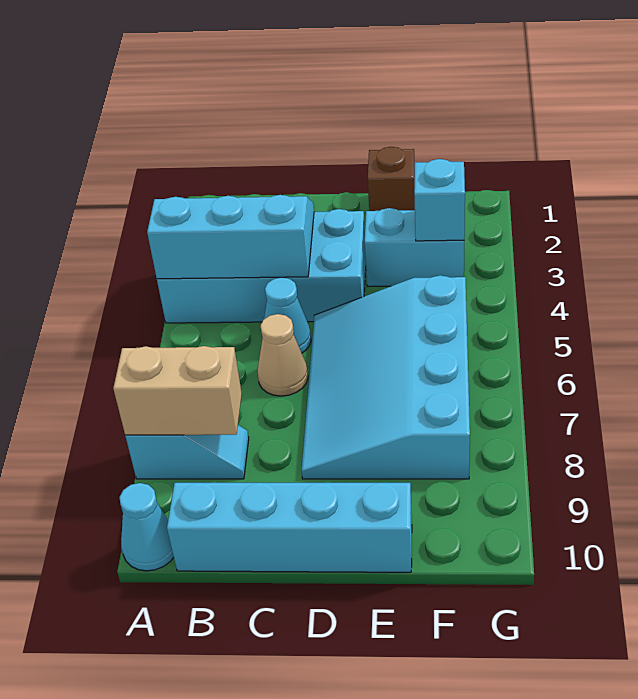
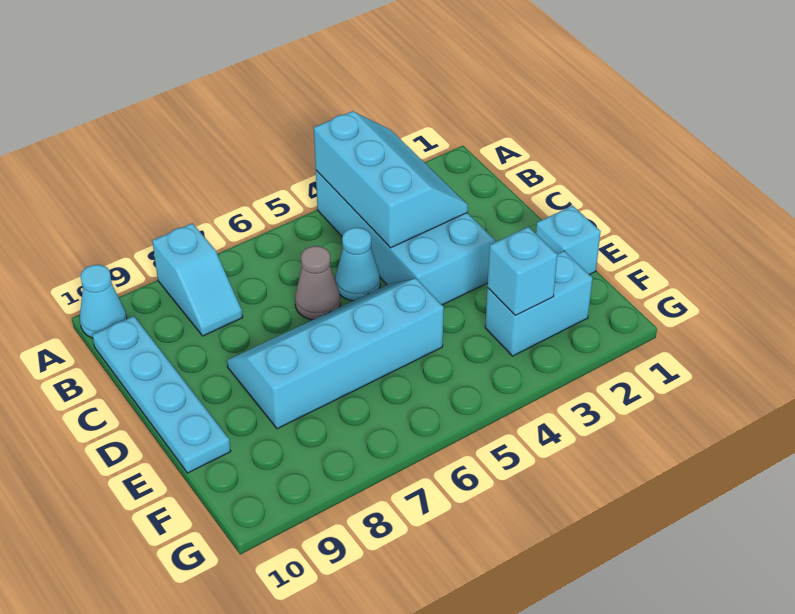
tan 1x2 brick [113,346,242,435] -> none
cyan 1x4 brick [167,483,412,572] -> cyan 1x4 plate [92,316,231,473]
tan 1x1 cone [257,314,308,396] -> grey 1x1 cone [295,246,340,320]
cyan 3x4 slope [301,275,470,479] -> cyan 2x4 slope [227,279,444,429]
brown 1x1 brick [368,147,415,211] -> cyan 1x1 brick [536,206,601,275]
cyan 1x2 brick [365,208,464,287] -> cyan 1x2 brick turned to [485,251,592,356]

